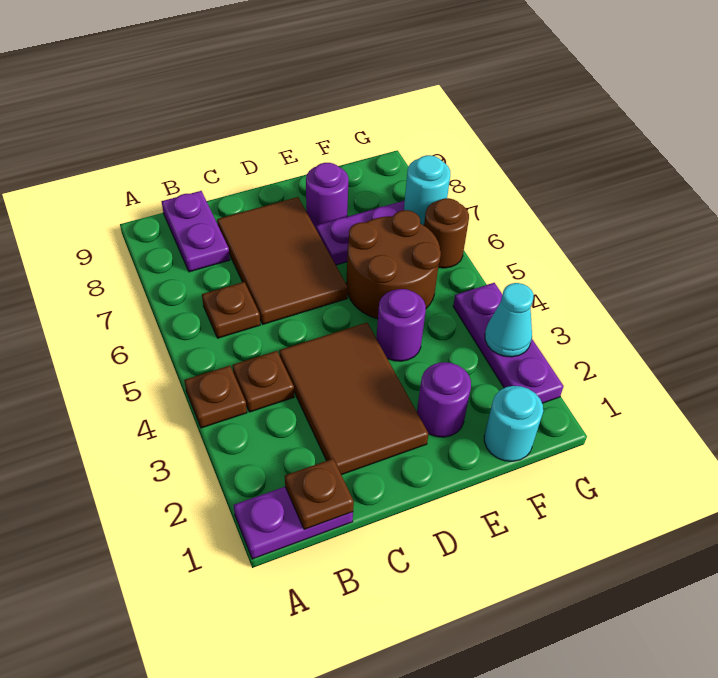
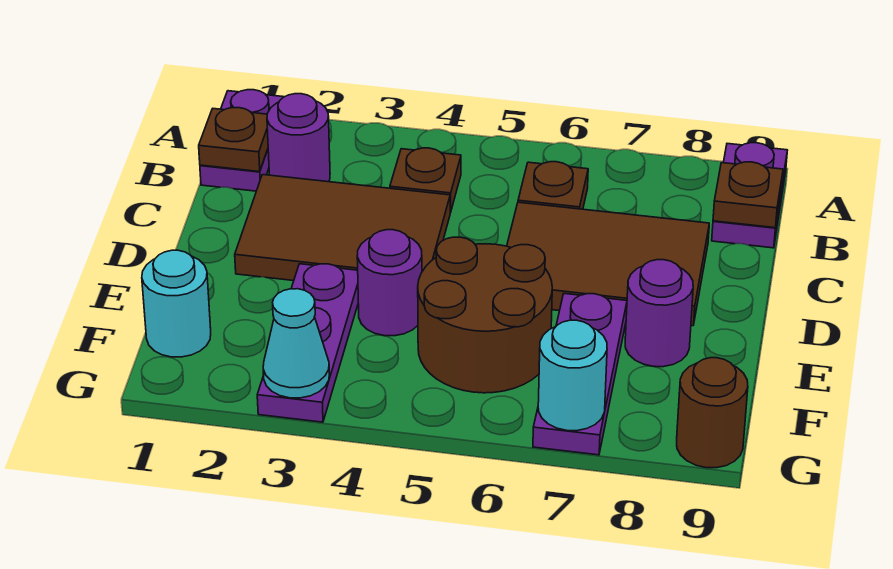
brown 1x1 plate [184,366,247,428] -> brown 1x1 plate moved to [713,162,783,228]
purple 1x2 plate [161,191,230,272] -> purple 1x2 plate turned to [712,143,787,248]
purple 1x1 round brick [417,362,471,437] -> purple 1x1 round brick moved to [267,94,330,182]
purple 1x3 plate [453,283,564,403] -> purple 1x3 plate turned to [257,264,358,422]
brown 1x1 round brick [424,198,469,268] -> brown 1x1 round brick moved to [677,358,748,468]

